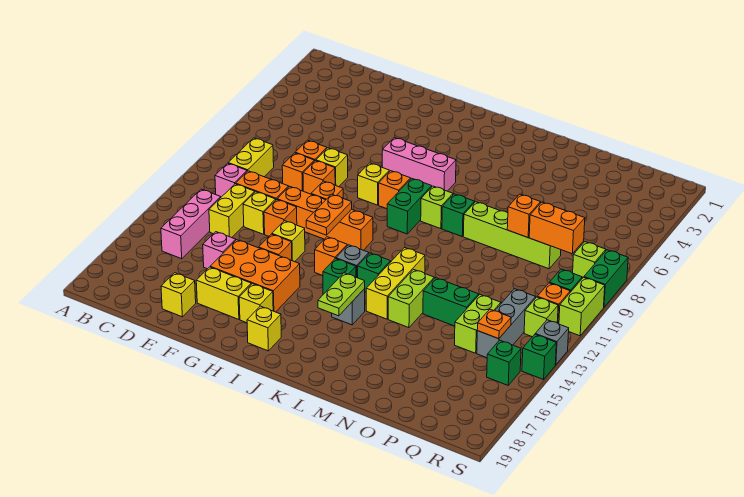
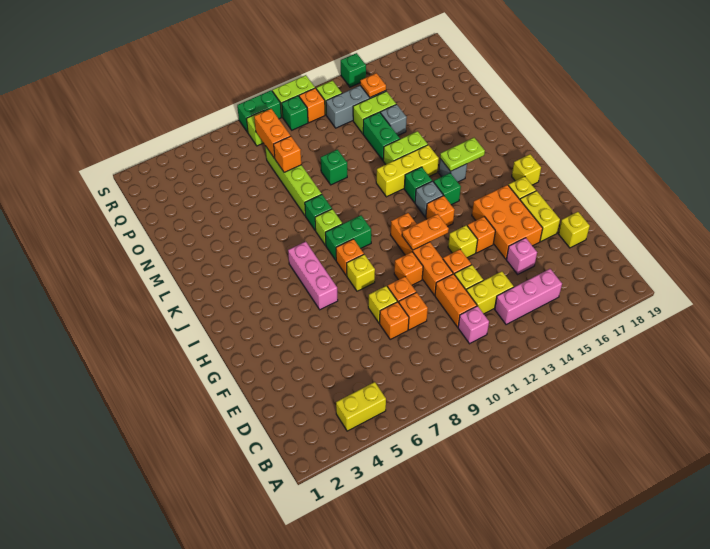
yellow 1x2 brick [228,138,274,177] -> yellow 1x2 brick moved to [336,382,386,431]
green 1x1 brick [487,340,521,385] -> green 1x1 brick moved to [321,150,347,185]
grey 1x1 brick [536,320,569,365] -> grey 1x1 brick moved to [380,104,407,135]

